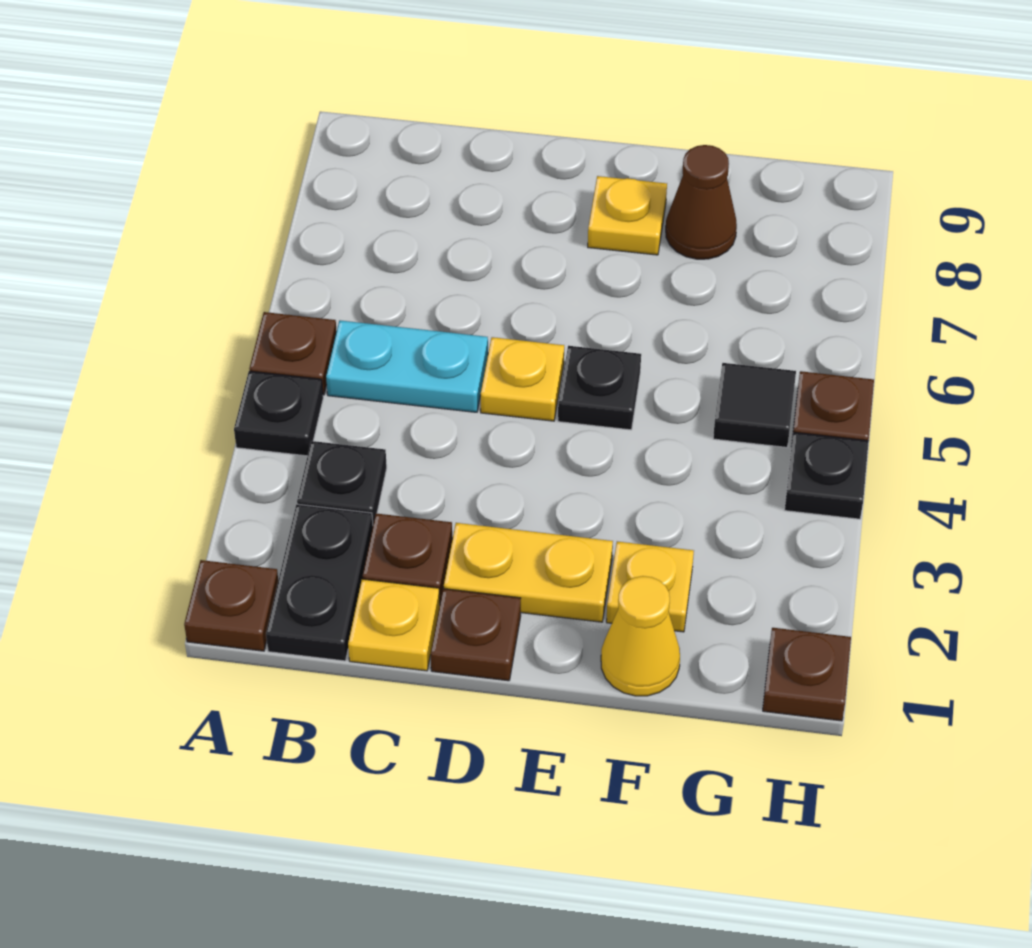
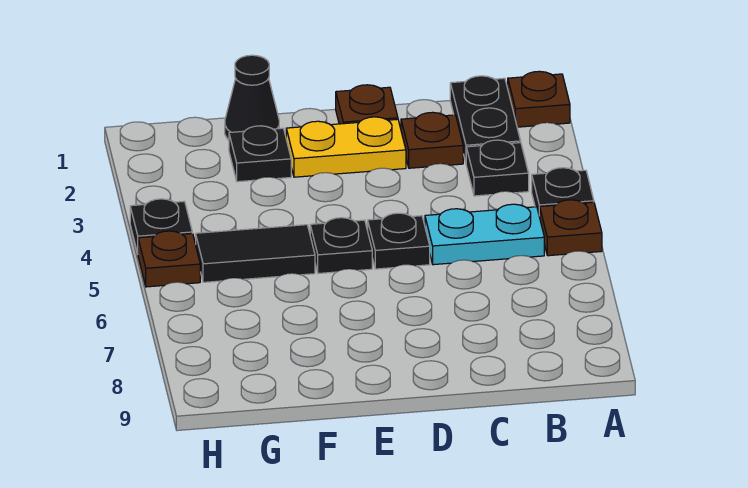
yellow 1x1 plate [348,579,440,671] -> none
yellow 1x1 plate [481,337,564,421] -> black 1x1 plate [368,213,430,269]
yellow 1x1 plate [588,176,667,255] -> none
yellow 1x1 cone [601,576,680,696] -> black 1x1 cone [225,55,279,140]
yellow 1x1 plate [606,541,694,632] -> black 1x1 plate [229,126,291,182]
brown 1x1 cone [666,145,737,259] -> none
black 1x1 tile [713,363,796,447] -> black 1x2 tile [196,225,315,282]
brown 1x1 plate [763,628,851,721] -> none

